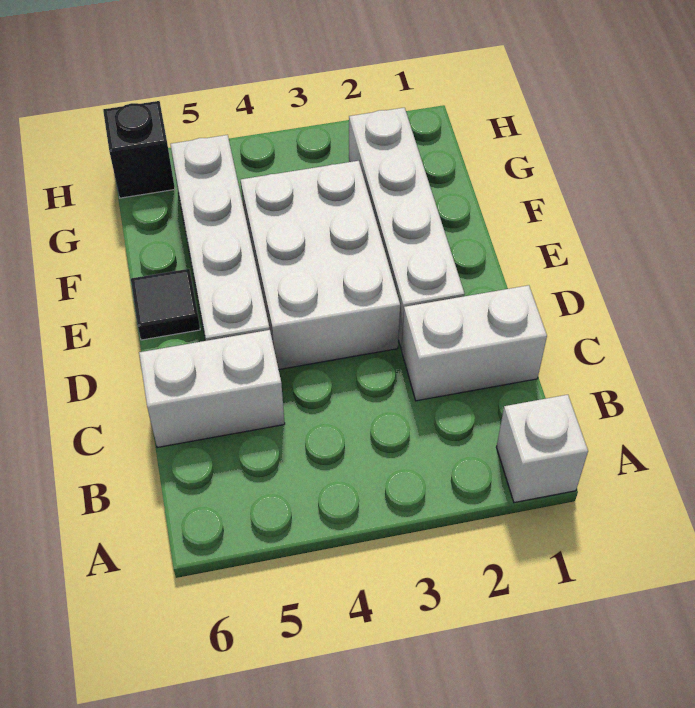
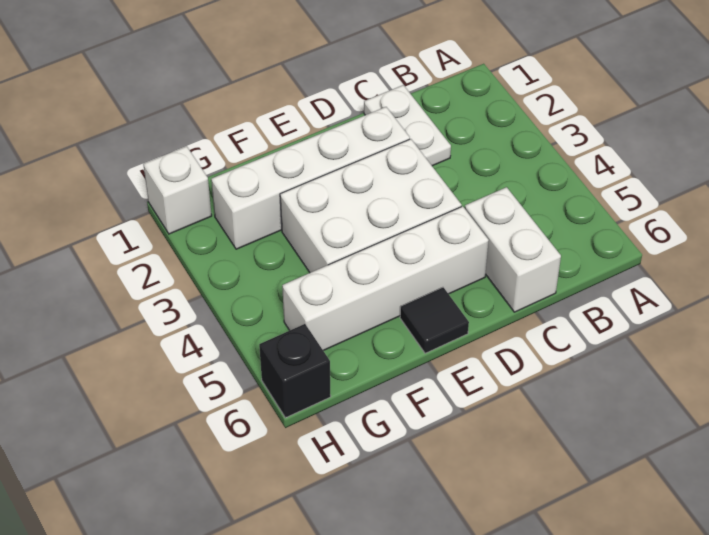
white 1x1 brick [496,395,588,503] -> white 1x1 brick moved to [143,146,212,234]
white 1x2 brick [401,285,547,401] -> white 1x2 plate [364,85,451,166]

